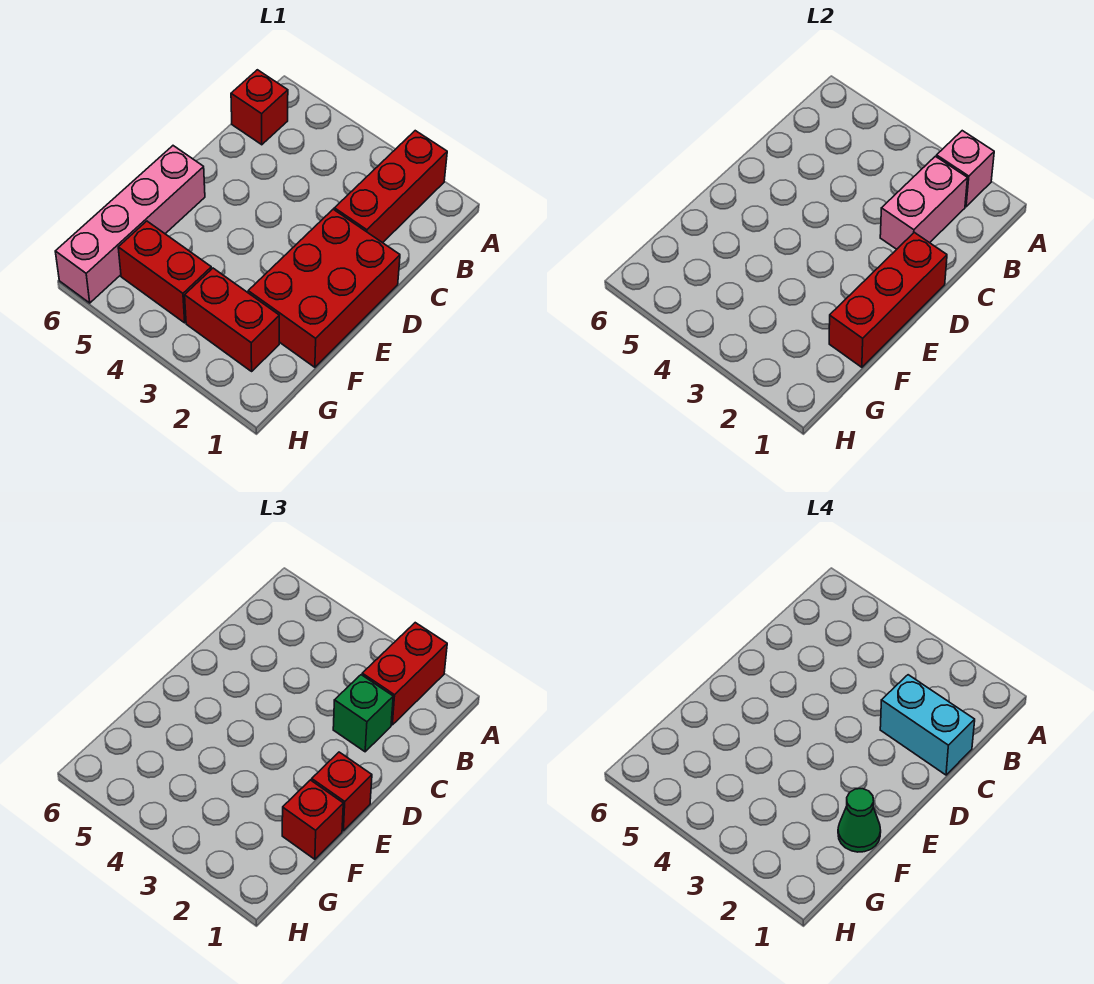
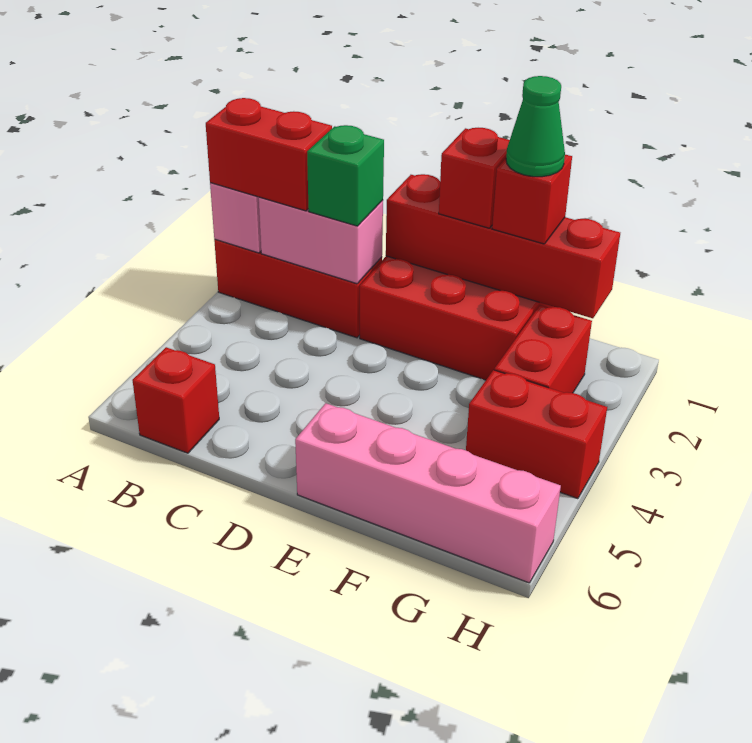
cyan 1x2 brick [880,675,975,775] -> none
red 1x3 brick [829,232,947,367] -> red 1x4 brick [386,174,620,318]
red 1x2 brick [118,221,211,323] -> red 1x2 brick turned to [466,370,607,499]

